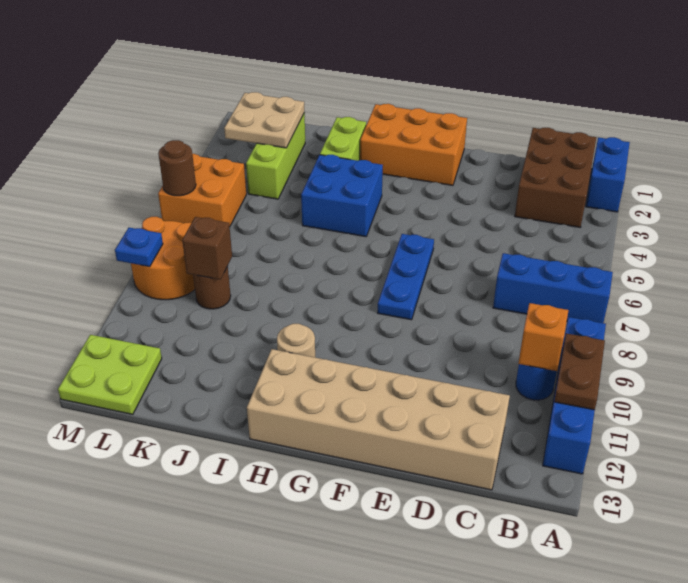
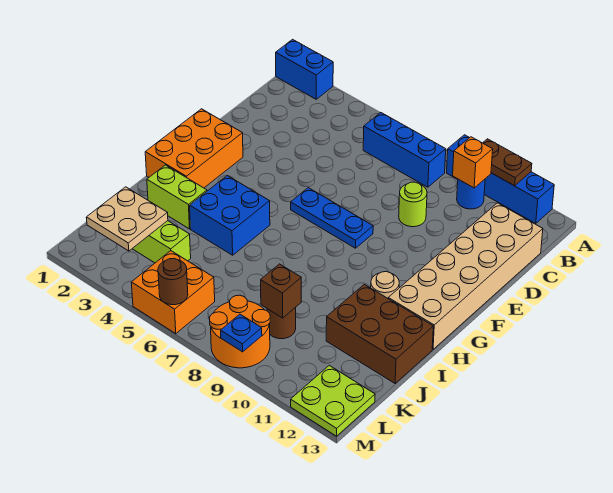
blue 1x3 brick [493,253,613,323] -> blue 1x3 brick turned to [363,112,446,187]
brown 2x3 brick [515,128,596,227] -> brown 2x3 brick moved to [326,285,433,383]
none -> lime 1x1 round brick [399,182,427,227]

